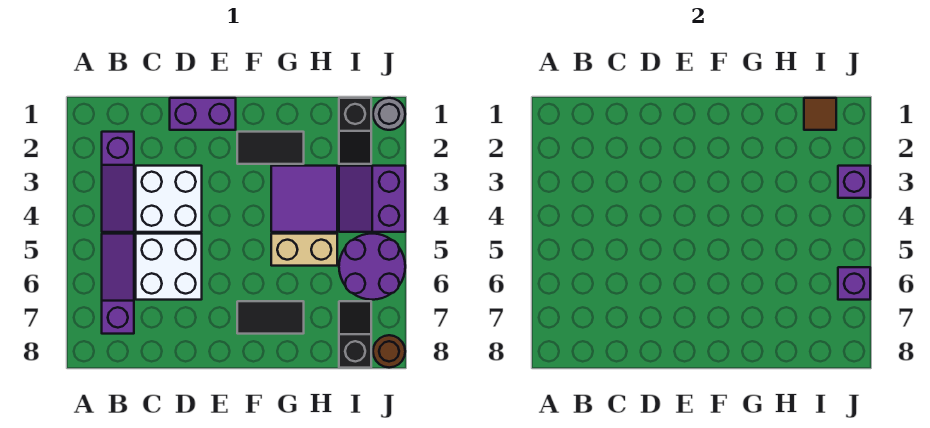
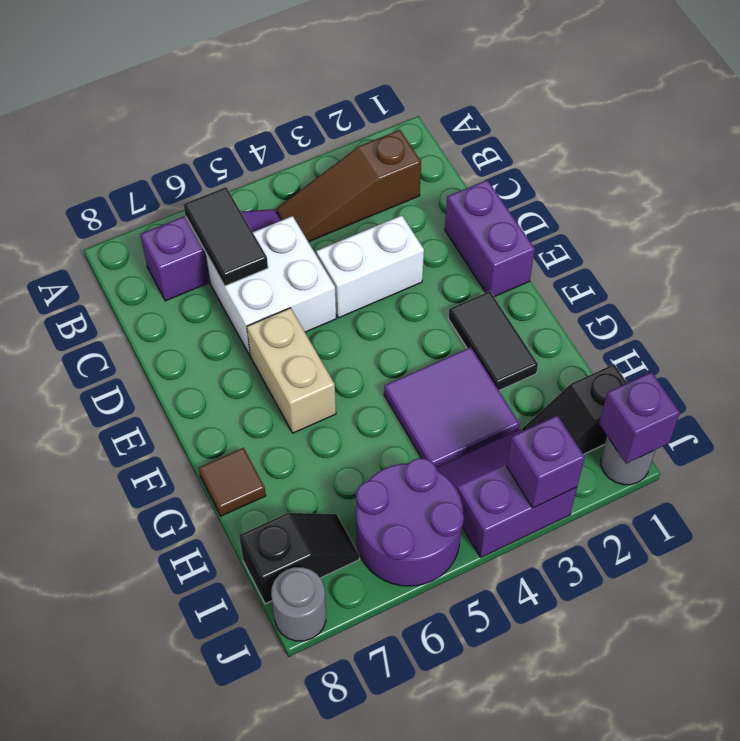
purple 1x3 slope [102,132,134,232] -> brown 1x3 slope [276,130,421,242]
white 2x2 brick [136,166,202,232] -> white 1x2 brick [316,215,424,318]
black 1x2 tile [237,301,304,334] -> black 1x2 tile moved to [184,187,268,286]
tan 1x2 brick [271,234,337,266] -> tan 1x2 brick moved to [247,308,336,433]
brown 1x1 tile [804,98,836,130] -> brown 1x1 tile moved to [199,448,266,516]
purple 1x1 brick [838,267,870,300] -> purple 1x1 brick moved to [599,372,680,463]
brown 1x1 round brick [373,335,405,368] -> grey 1x1 round brick [271,567,326,641]

